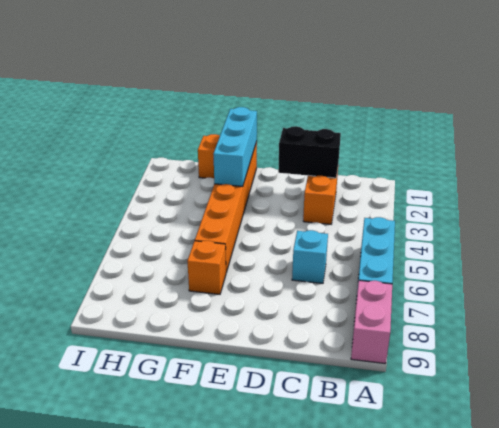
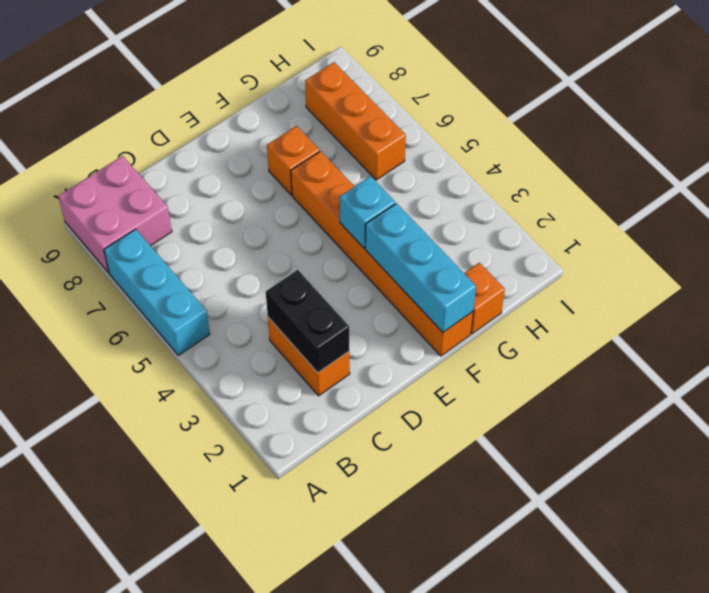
pink 1x2 brick [351,280,392,364] -> pink 2x2 brick [58,156,172,273]
black 1x2 brick [278,126,341,178] -> black 1x2 brick turned to [266,270,349,373]
cyan 1x1 brick [292,230,328,283] -> cyan 1x1 brick moved to [340,176,395,248]
none -> orange 1x3 brick [305,62,406,180]

